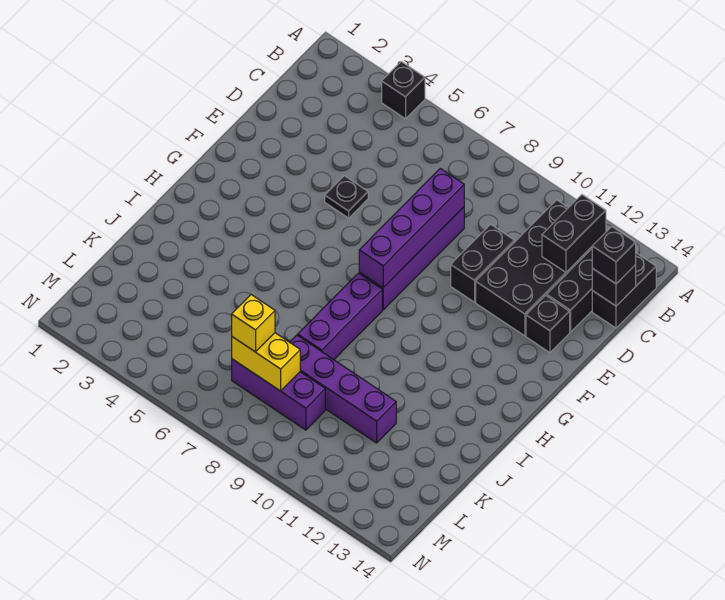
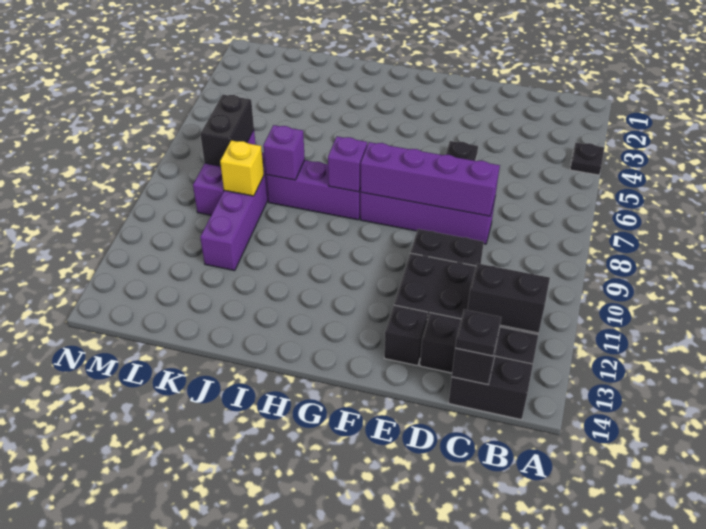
black 1x1 brick [382,62,425,119] -> black 1x1 plate [570,143,604,175]
black 1x1 brick [592,227,636,284] -> black 1x1 plate [455,310,501,356]
none -> purple 1x1 brick [328,136,367,192]
none -> purple 1x1 brick [263,125,305,180]
yellow 1x2 brick [232,333,300,391] -> black 1x2 brick [200,95,254,166]
yellow 1x1 brick [232,295,275,352] -> yellow 1x1 brick moved to [220,140,264,196]

